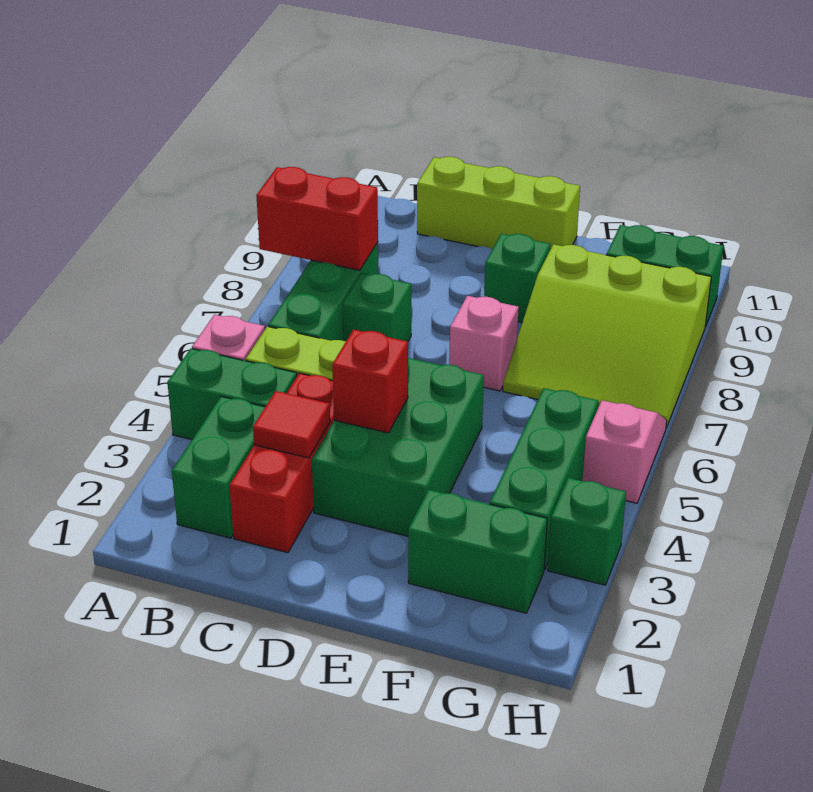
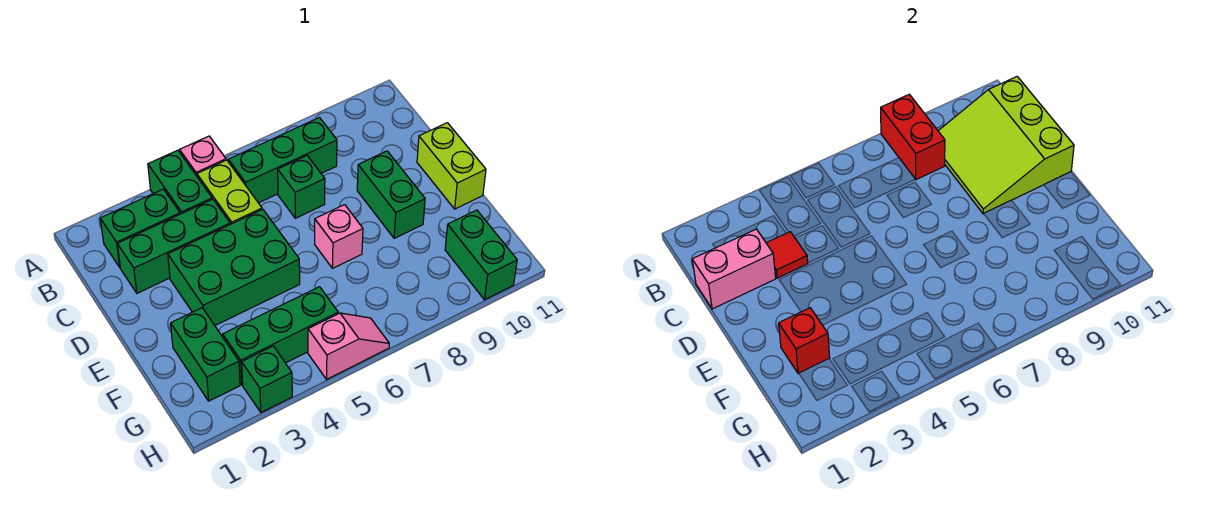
none -> pink 1x2 brick [692,229,776,309]
red 1x3 brick [229,373,334,553] -> green 1x3 brick [117,199,230,293]
lime 1x3 brick [417,157,580,249] -> lime 1x2 brick [417,123,486,209]
red 1x1 brick [332,330,408,433] -> red 1x1 brick moved to [779,308,830,374]
green 1x1 brick [484,234,551,323] -> green 1x2 brick [357,151,425,238]
lime 3x3 slope [503,244,711,428] -> lime 3x3 slope moved to [938,77,1074,214]

